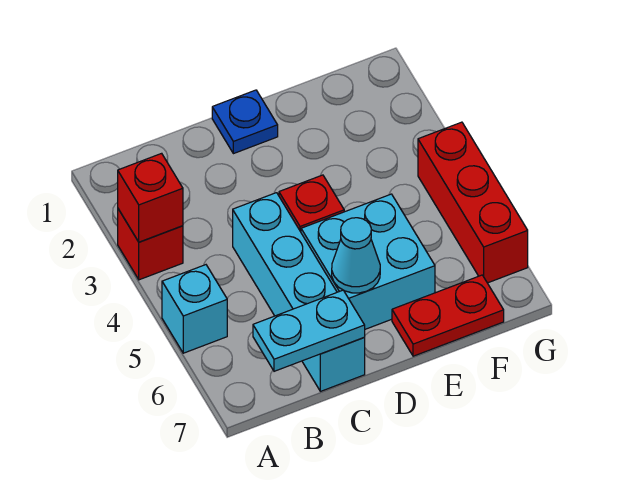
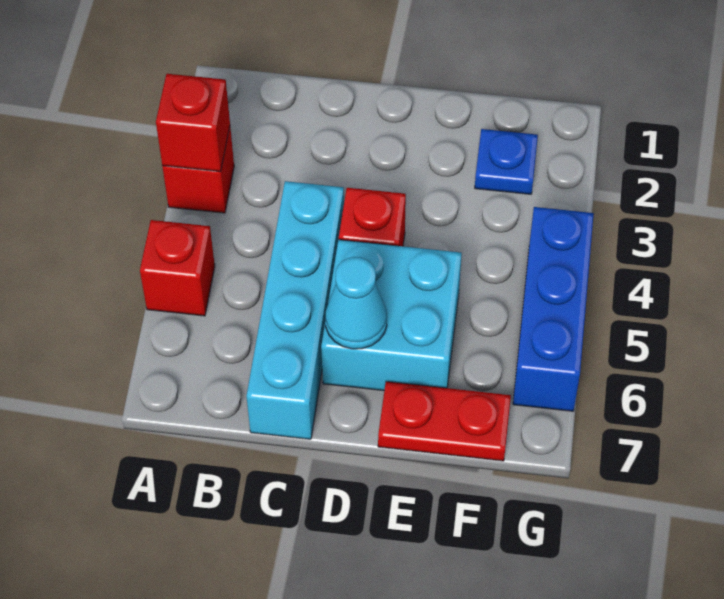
cyan 1x1 brick [162,265,227,353] -> red 1x1 brick [140,220,215,316]
cyan 1x2 plate [253,290,365,371] -> none
blue 1x1 plate [212,90,278,154] -> blue 1x1 plate moved to [475,129,538,194]
red 1x3 brick [418,122,528,283] -> blue 1x3 brick [513,207,594,411]

